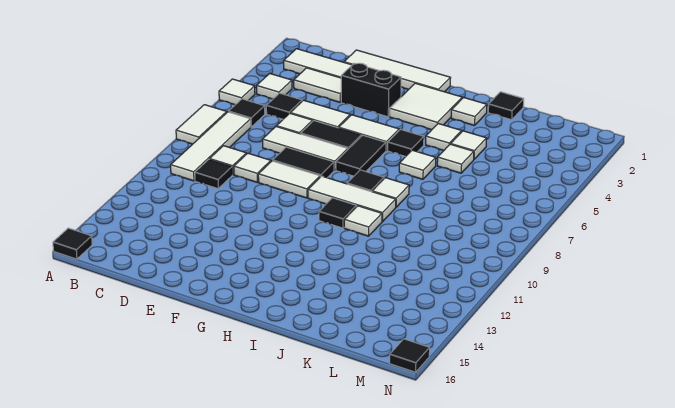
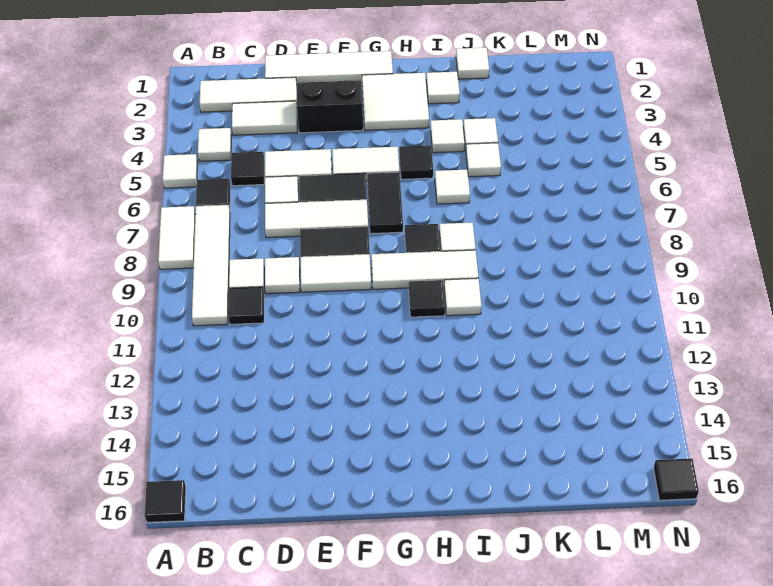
black 1x1 tile [488,92,524,120] -> white 1x1 tile [456,48,489,79]

